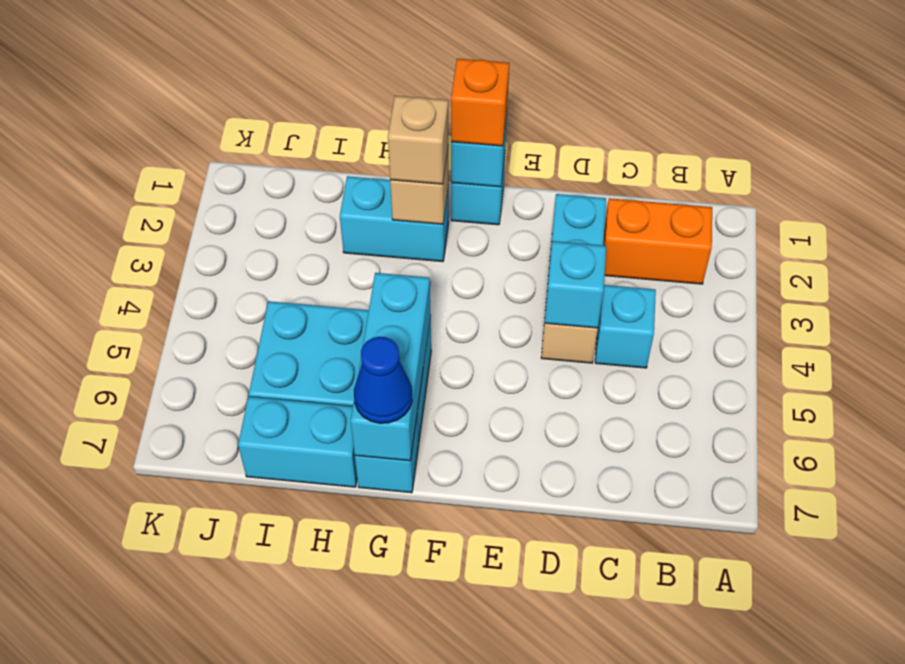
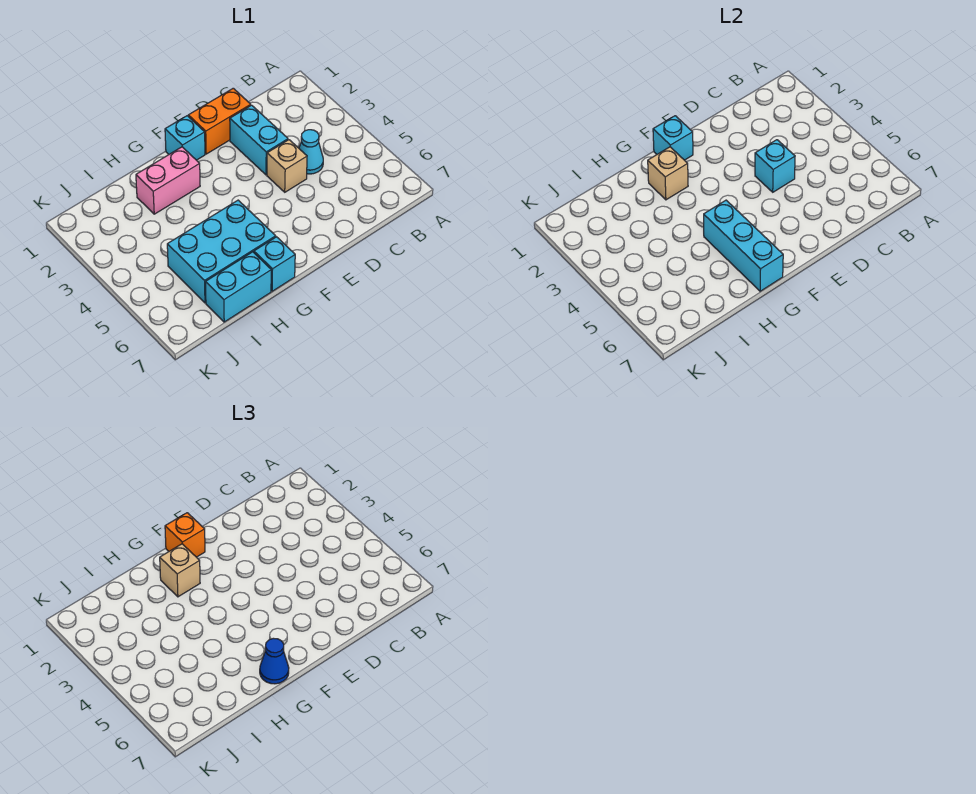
orange 1x2 brick [603,198,712,284] -> orange 1x2 brick moved to [188,88,251,154]
cyan 1x1 brick [595,285,656,368] -> cyan 1x1 cone [299,130,323,174]
cyan 1x2 brick [340,176,449,262] -> pink 1x2 brick [136,147,200,214]

